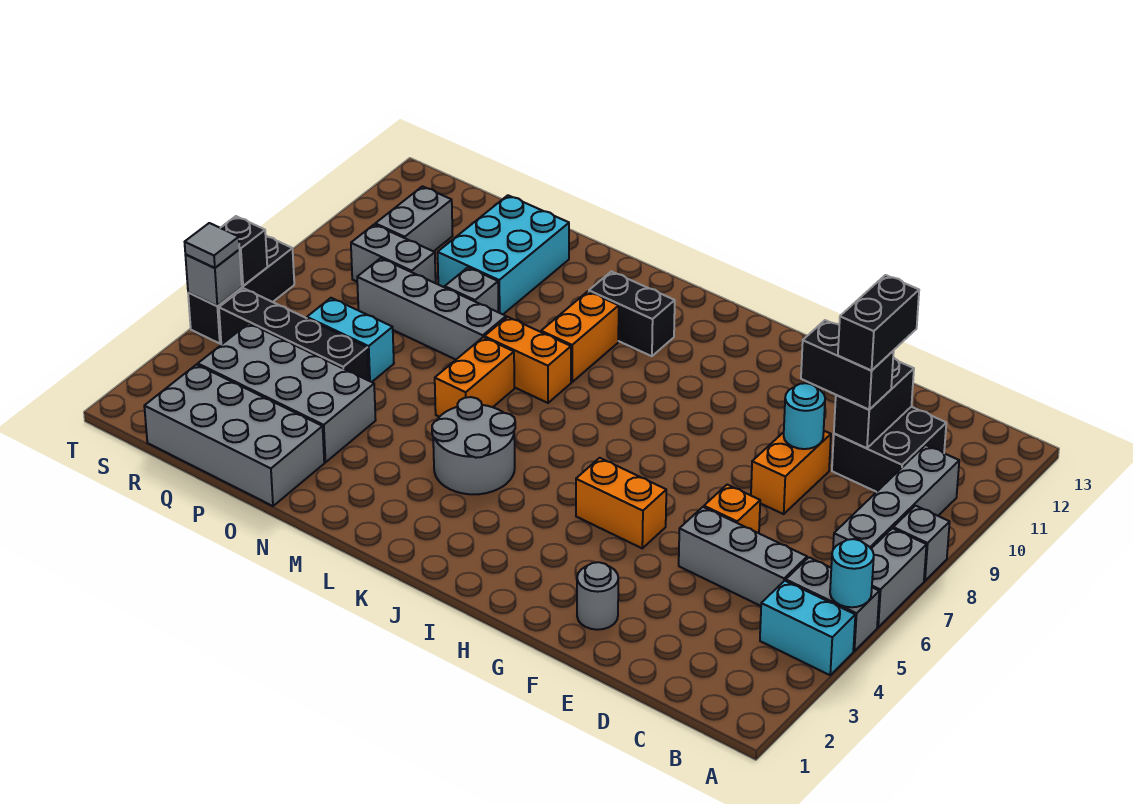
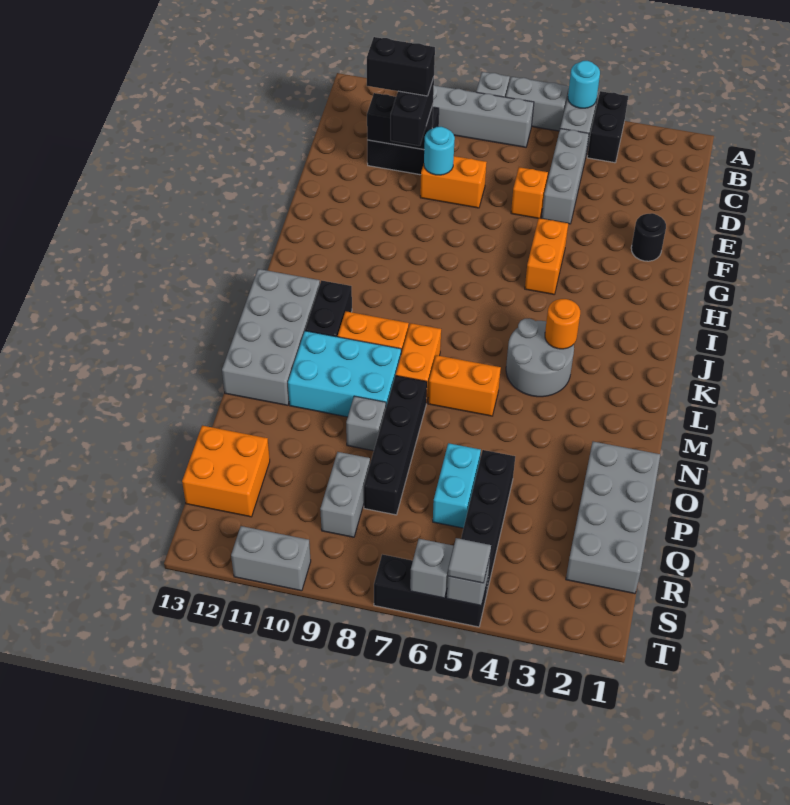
cyan 1x2 brick [760,581,855,675] -> black 1x2 brick [587,91,628,163]
grey 1x1 round brick [577,562,618,630] -> black 1x1 round brick [631,213,666,261]
none -> orange 1x1 round brick [545,299,580,349]
grey 1x4 brick [357,258,506,360] -> black 1x4 brick [364,376,427,515]
grey 2x4 brick [198,323,376,462] -> grey 2x4 brick moved to [222,269,320,405]
cyan 2x3 brick [438,195,569,314] -> cyan 2x3 brick moved to [288,331,401,417]
none -> orange 2x2 brick [182,426,270,517]
grey 1x2 brick [375,186,453,251] -> grey 1x2 brick moved to [231,526,311,591]
black 1x1 brick [221,216,267,286] -> grey 1x1 brick [410,539,453,598]

